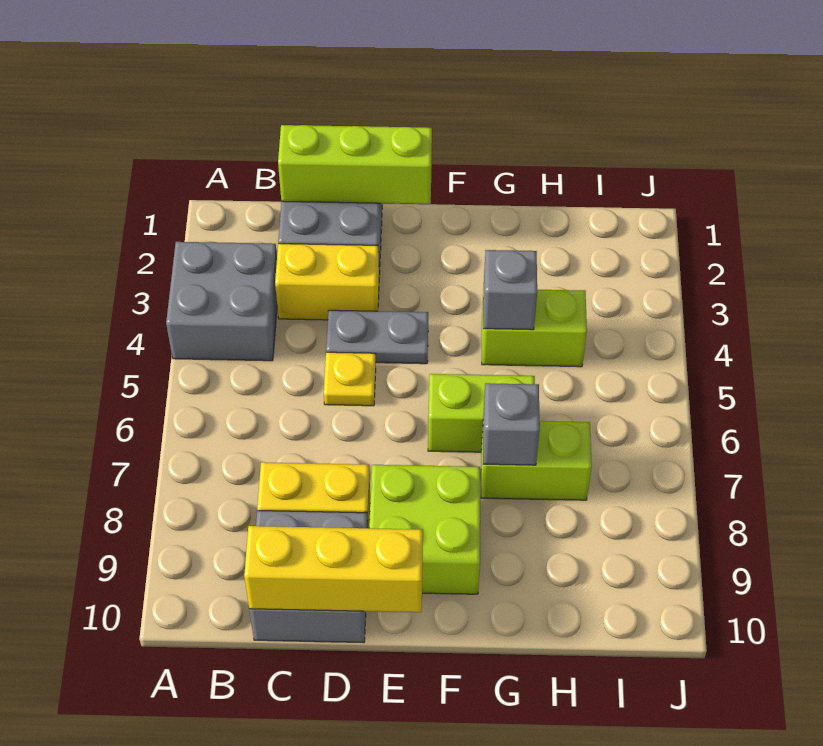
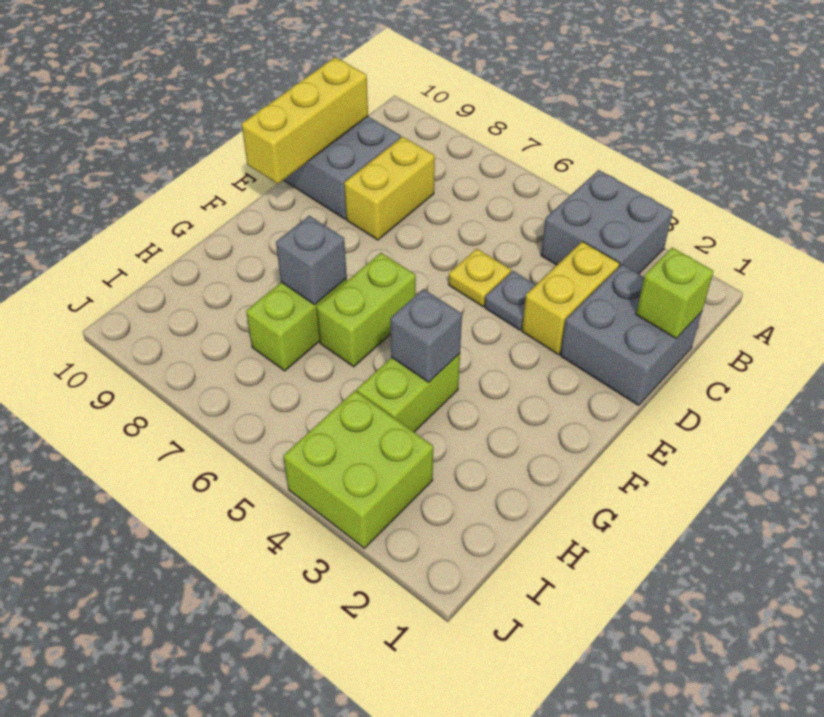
lime 1x3 brick [278,125,432,204] -> lime 1x1 brick [636,248,714,338]
grey 1x2 plate [326,310,428,364] -> grey 1x1 plate [485,271,536,330]
lime 2x2 brick [369,465,480,594] -> lime 2x2 brick moved to [283,391,433,548]

